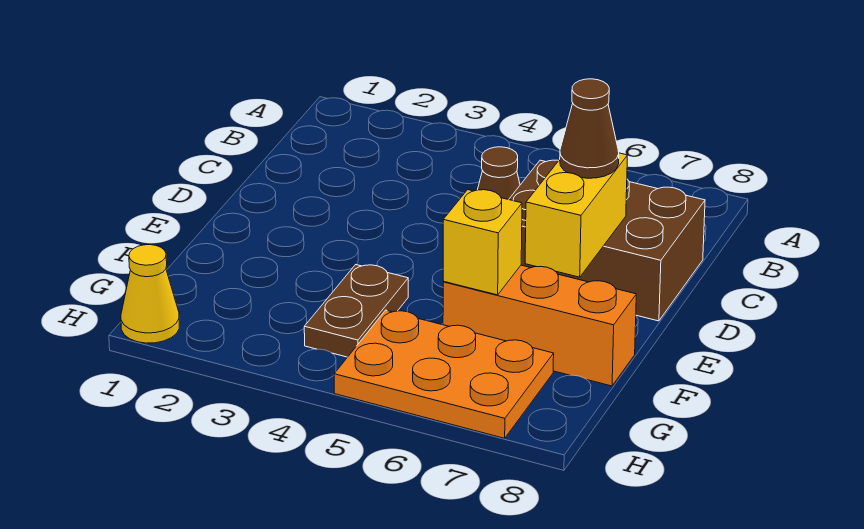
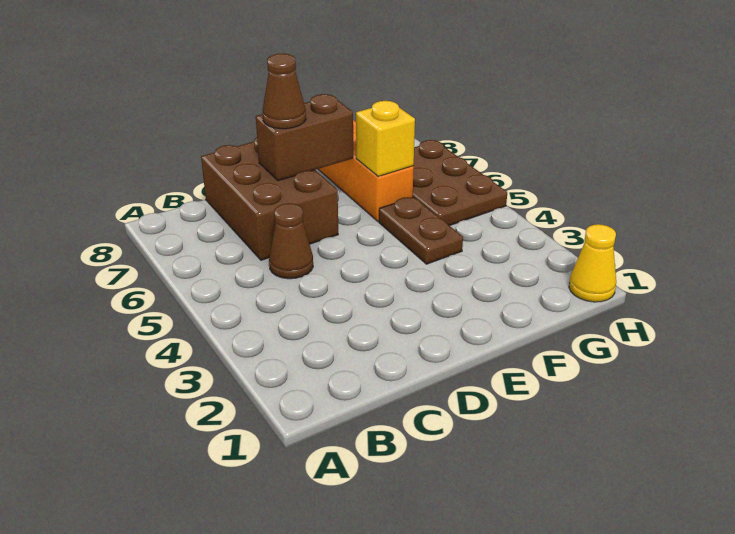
yellow 1x2 brick [525,153,627,277] -> brown 1x2 brick [256,94,353,181]
brown 1x2 plate [304,265,408,357] -> brown 1x2 plate turned to [379,197,463,264]
orange 2x3 plate [334,310,554,438] -> brown 2x3 plate [413,140,507,226]

